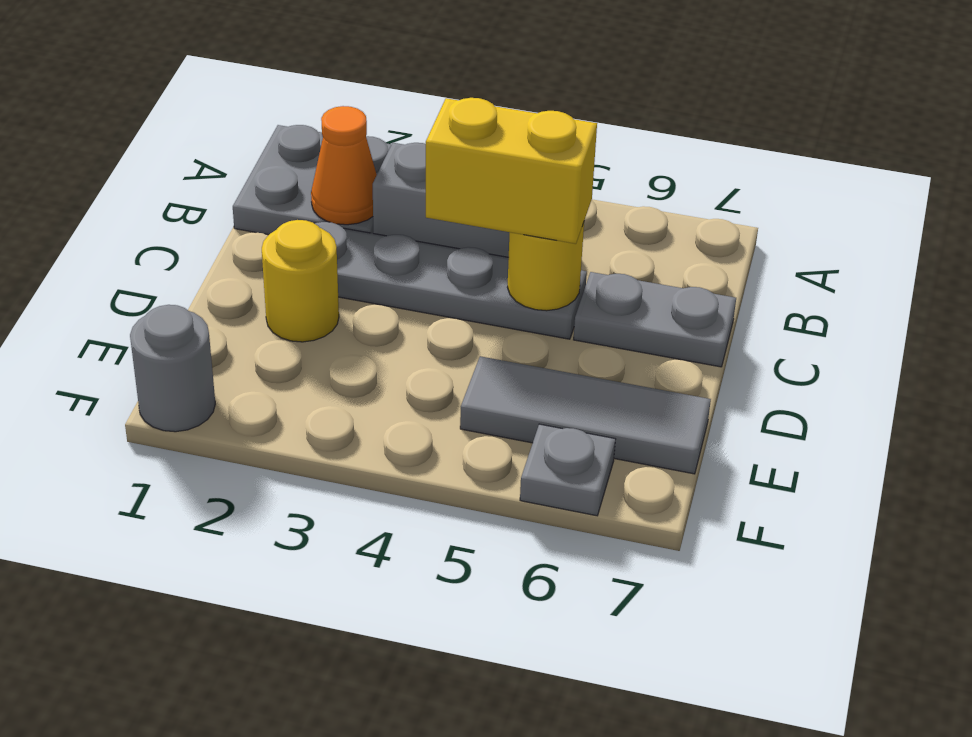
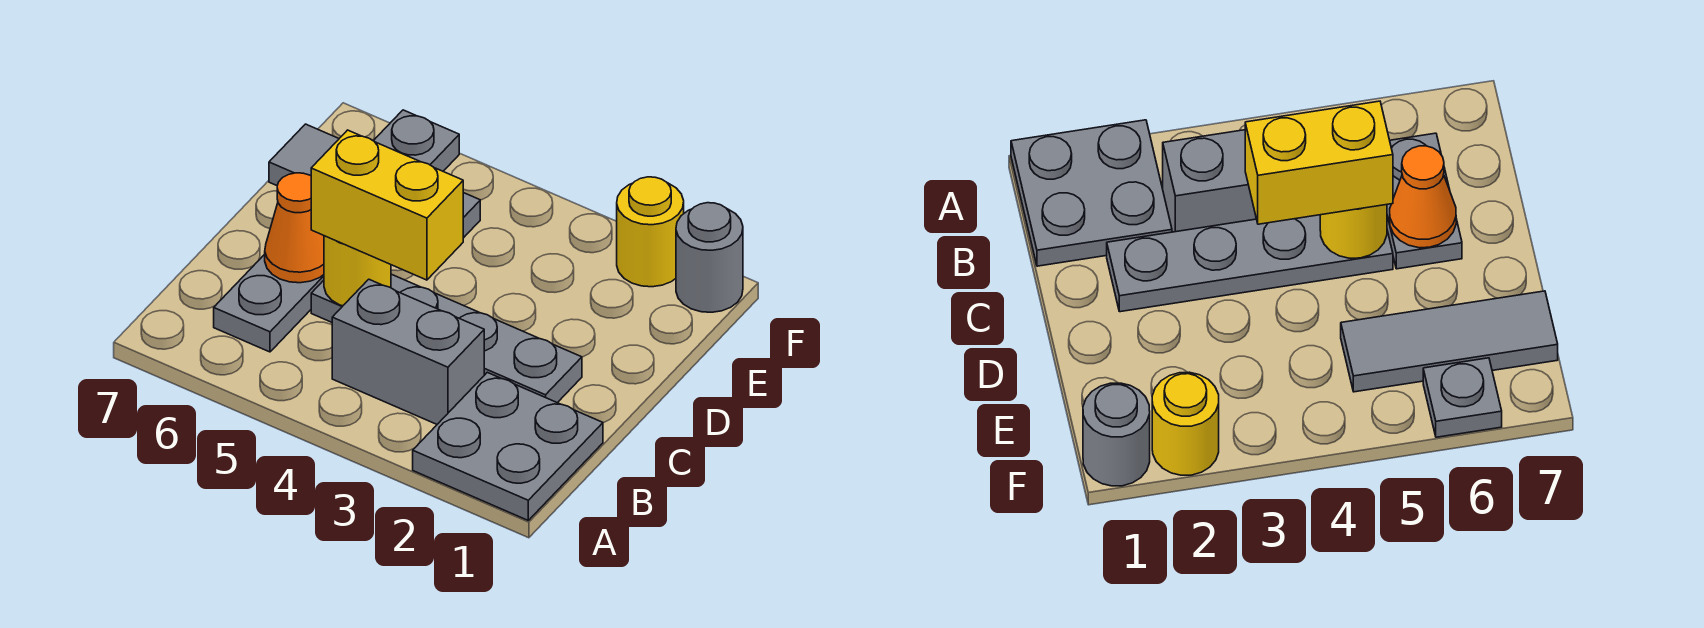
orange 1x1 cone [311,106,377,225] -> orange 1x1 cone moved to [265,173,324,283]
grey 1x2 plate [574,272,736,367] -> grey 1x2 plate turned to [214,254,324,352]
yellow 1x1 round brick [262,220,339,342] -> yellow 1x1 round brick moved to [617,177,684,287]

